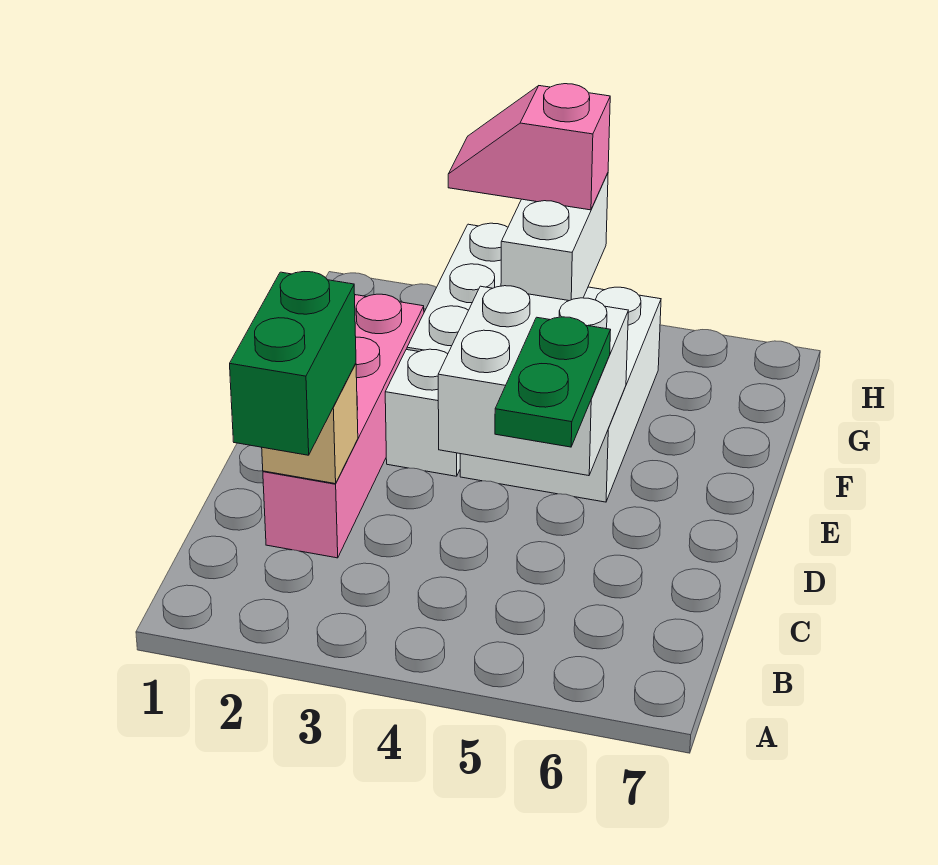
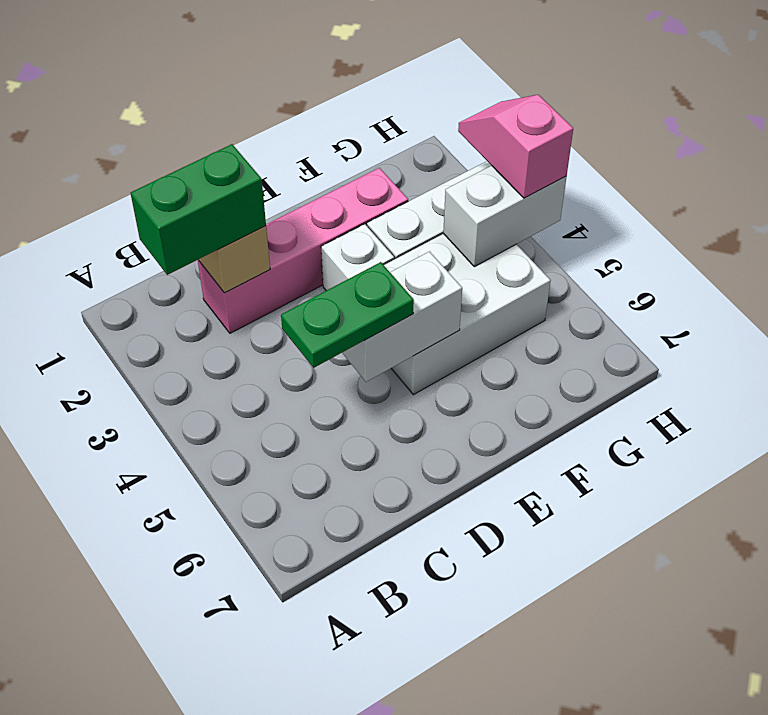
white 2x2 brick [438,286,628,476] -> white 1x2 brick [342,252,462,382]

